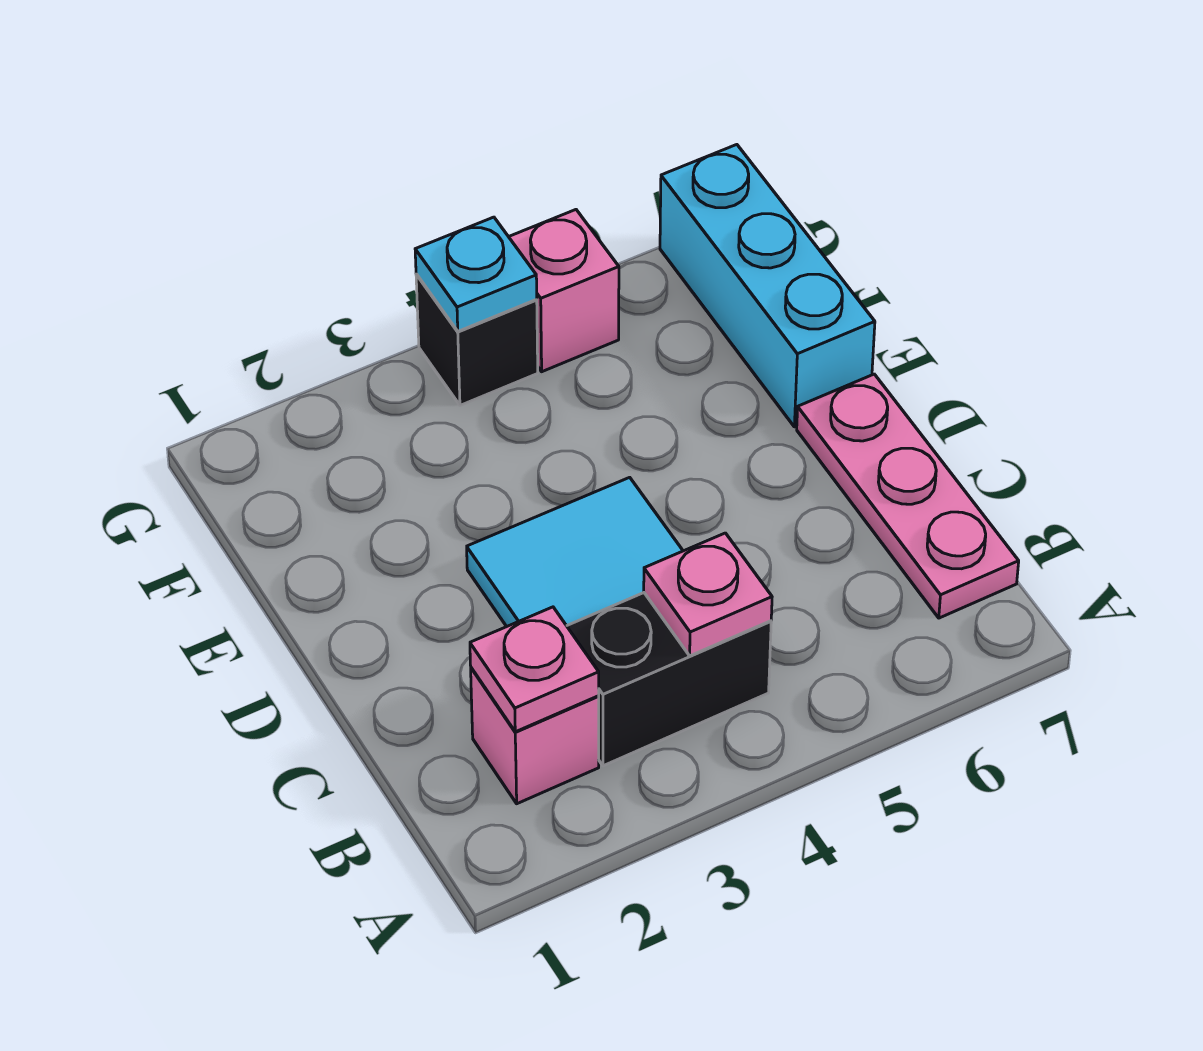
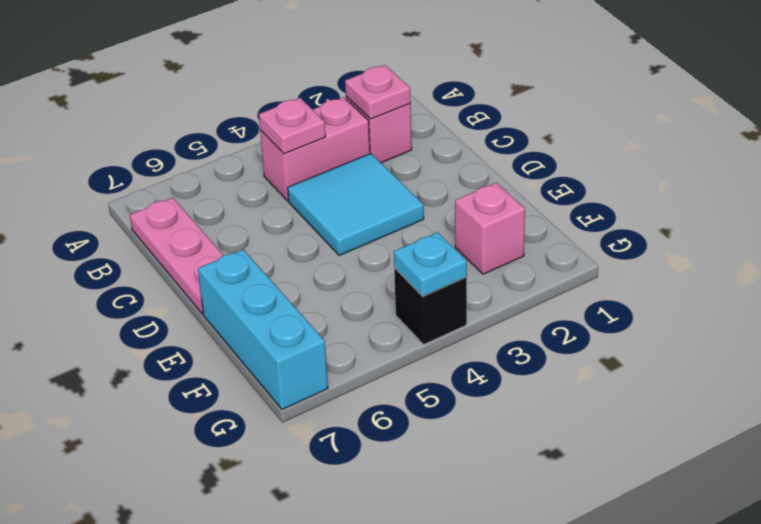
black 1x2 brick [567,593,771,766] -> pink 1x2 brick [260,97,370,201]
pink 1x1 brick [509,210,619,372] -> pink 1x1 brick moved to [455,182,525,274]

